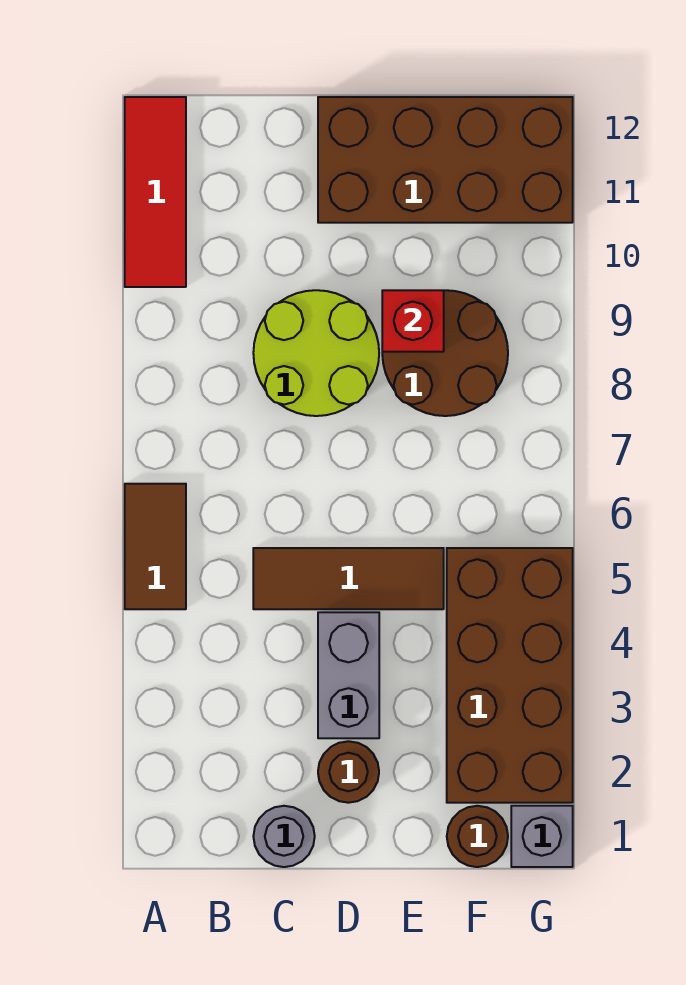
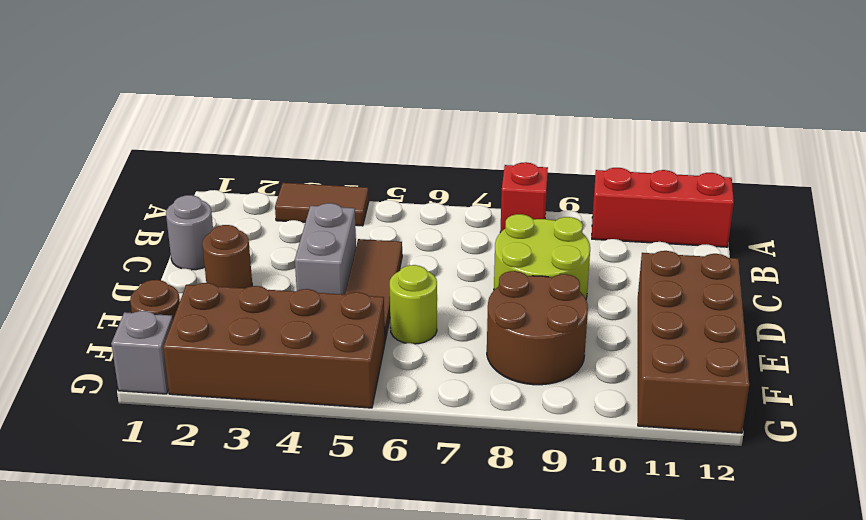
brown 1x2 tile [125,484,186,609] -> brown 1x2 tile moved to [275,183,369,226]
red 1x3 tile [125,97,186,287] -> red 1x3 brick [592,168,734,247]
grey 1x2 brick [318,612,379,738] -> grey 1x2 brick turned to [295,203,356,294]
none -> lime 1x1 round brick [390,265,437,344]
red 1x1 brick [382,290,444,352] -> red 1x1 brick moved to [500,162,548,233]

